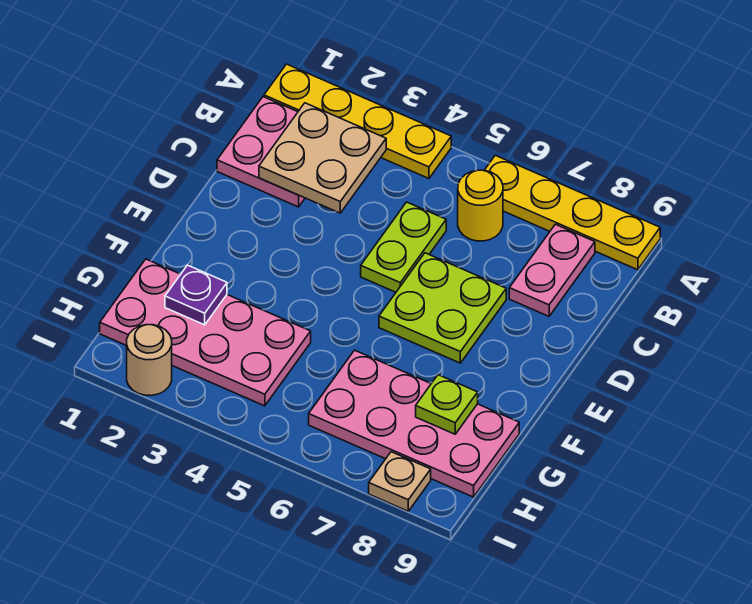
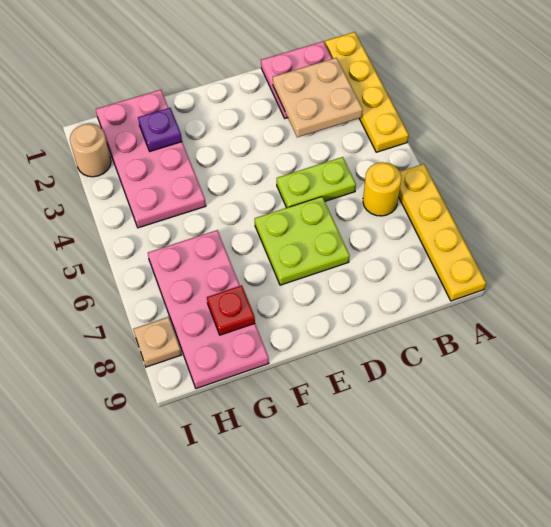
pink 1x2 plate [509,224,595,316] -> none
lime 1x1 plate [416,375,478,434] -> red 1x1 plate [207,285,255,335]

